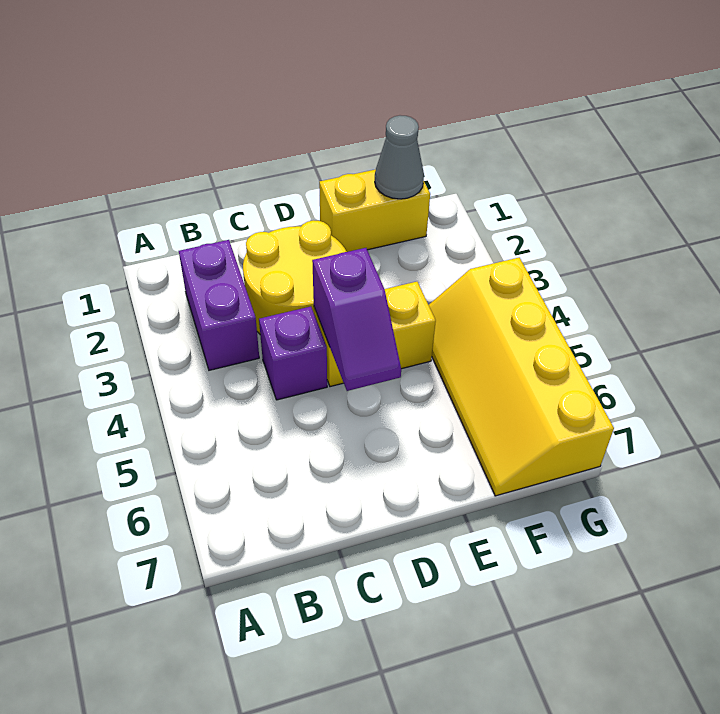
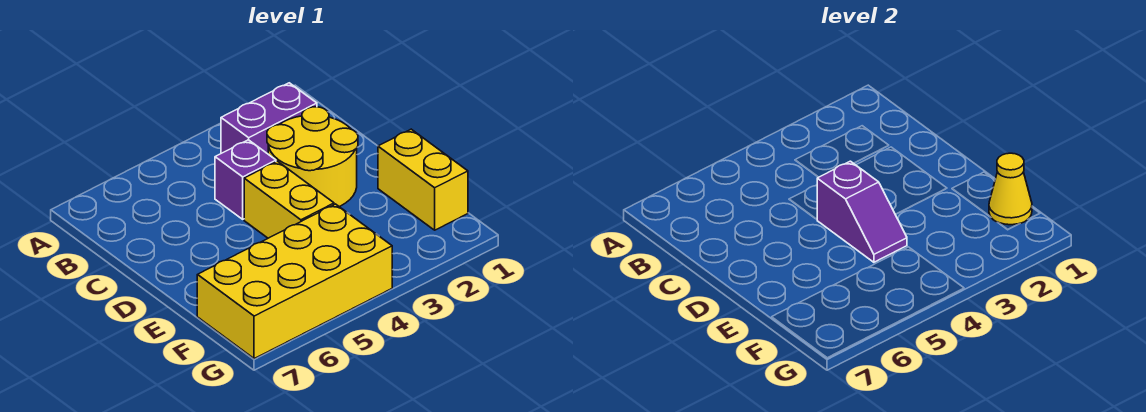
purple 1x2 slope [312,248,401,391] -> purple 1x2 slope turned to [817,161,907,262]
grey 1x1 cone [375,115,424,199] -> yellow 1x1 cone [989,153,1032,225]
yellow 2x4 slope [429,258,614,496] -> yellow 2x4 brick [197,204,392,359]

